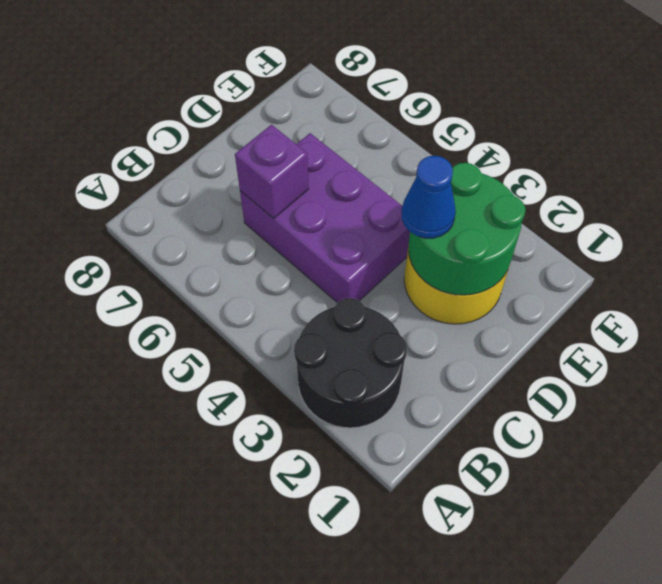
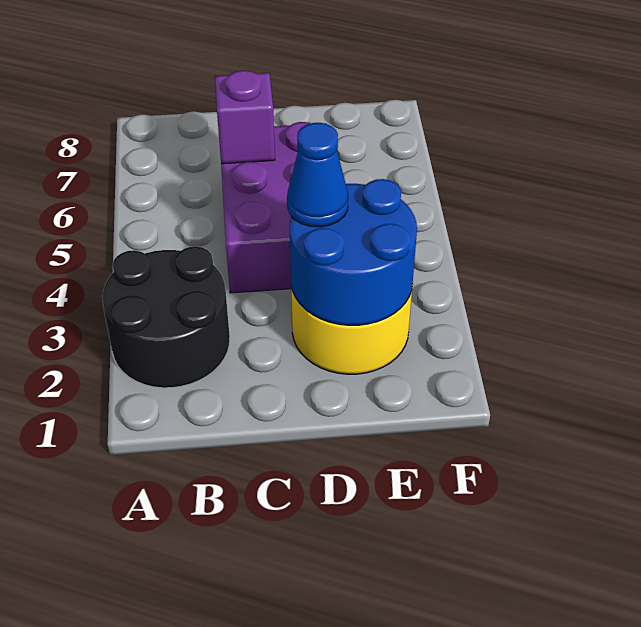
green 2x2 round brick [408,163,525,295] -> blue 2x2 round brick [290,179,417,325]

